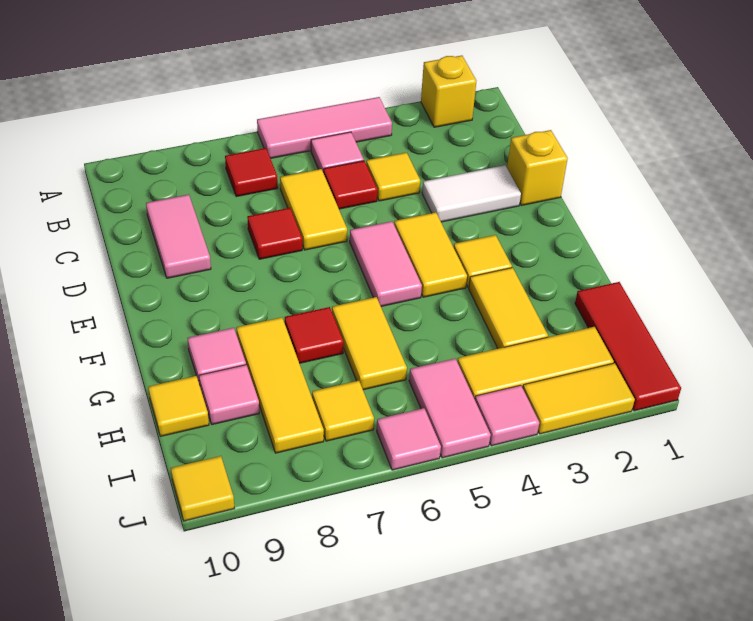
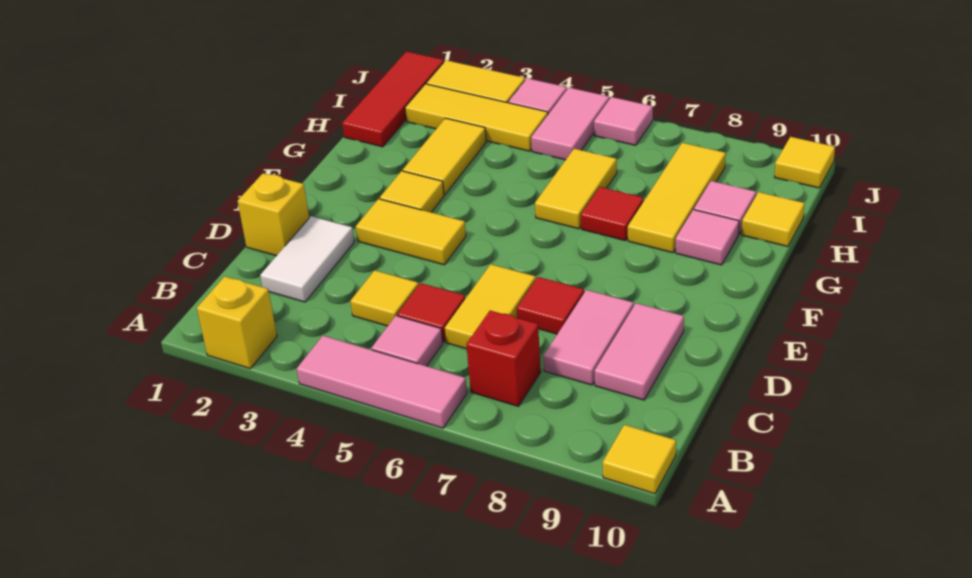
red 1x1 tile [225,148,278,197] -> red 1x1 brick [466,311,541,406]
white 1x2 tile [422,165,521,222] -> white 1x2 tile turned to [260,216,354,302]
yellow 1x2 tile [394,212,467,297] -> yellow 1x2 tile turned to [356,199,466,265]
pink 1x2 tile [350,221,422,306] -> pink 1x2 tile moved to [543,290,633,385]
yellow 1x1 tile [312,381,374,441] -> yellow 1x1 tile moved to [603,425,676,494]

